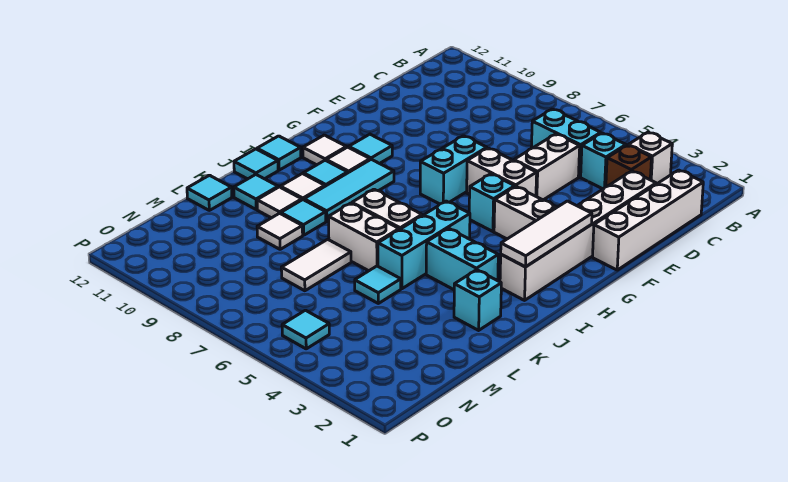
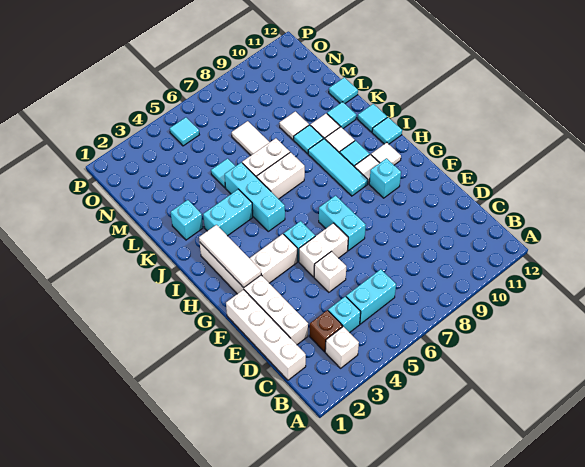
white 1x2 brick [514,134,580,200] -> white 1x1 brick [314,252,346,292]
cyan 1x1 tile [349,134,392,164] -> cyan 1x1 brick [369,158,401,198]

